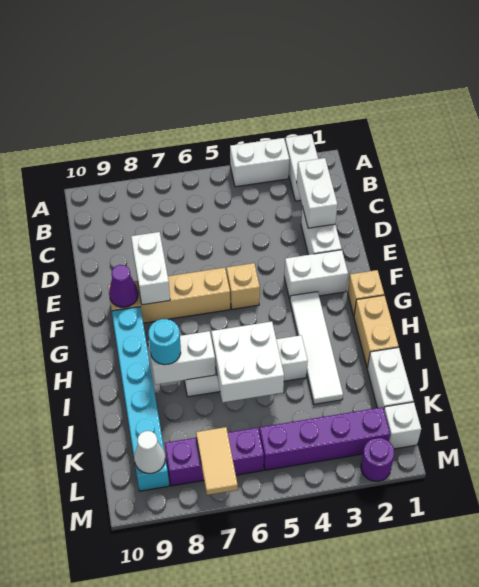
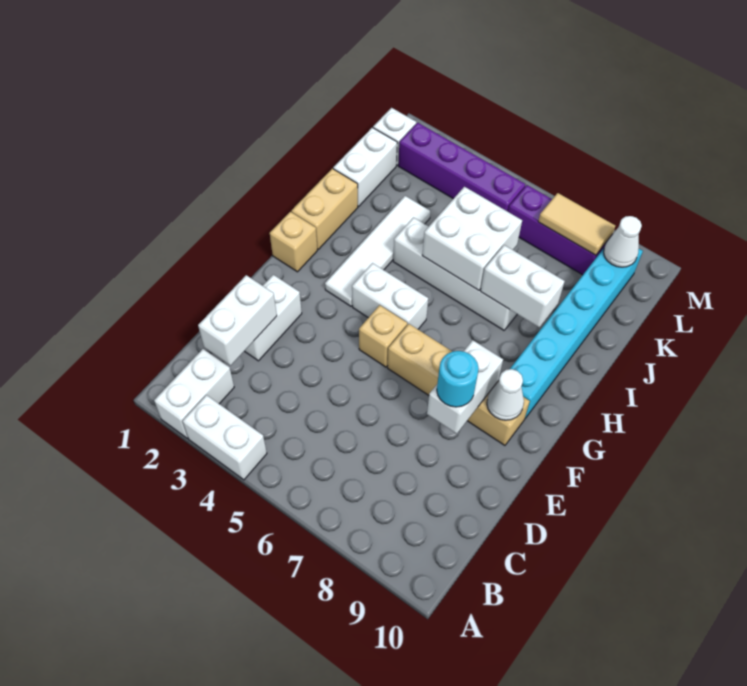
white 1x2 brick [284,250,348,300] -> white 1x2 brick moved to [352,263,428,329]
purple 1x1 cone [109,265,138,307] -> white 1x1 cone [487,369,524,420]
cyan 1x1 round brick [148,319,181,365] -> cyan 1x1 round brick moved to [437,351,479,407]
tan 1x2 tile [196,427,238,495] -> tan 1x2 tile turned to [538,193,615,255]
purple 1x1 round brick [361,438,394,481] -> none

